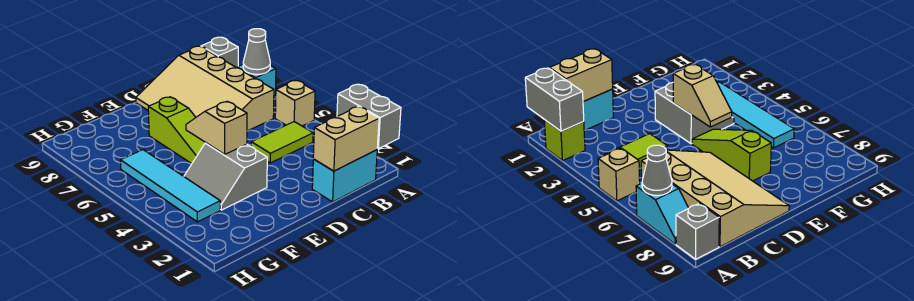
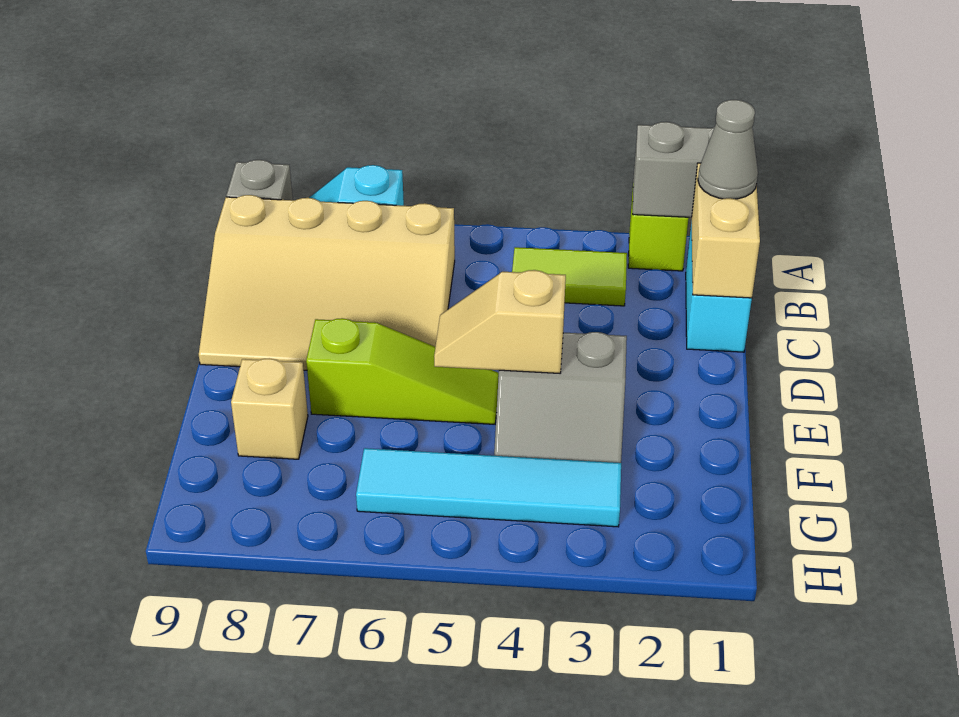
tan 1x1 brick [275,81,315,126] -> tan 1x1 brick moved to [231,358,308,459]
grey 1x1 cone [243,29,270,75] -> grey 1x1 cone moved to [698,100,758,199]
lime 1x2 tile [251,122,313,163] -> lime 1x2 tile turned to [512,247,627,306]

